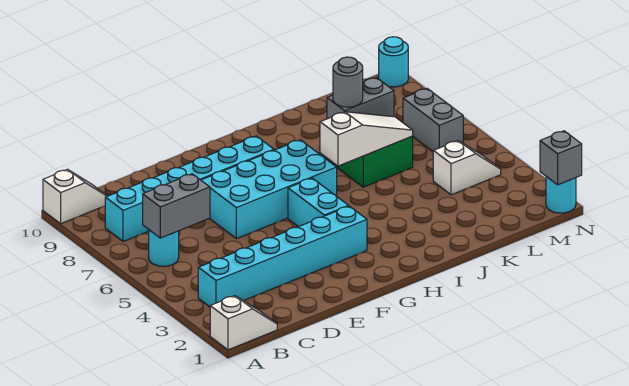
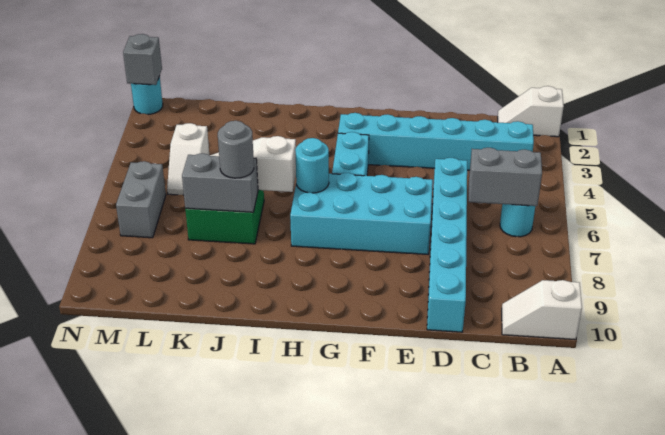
cyan 1x6 brick [105,136,274,241] -> cyan 1x6 brick turned to [427,158,467,332]
white 1x2 slope [433,141,501,195] -> white 1x2 slope turned to [167,123,209,195]
cyan 1x1 round brick [379,37,408,87] -> cyan 1x1 round brick moved to [295,138,329,193]

